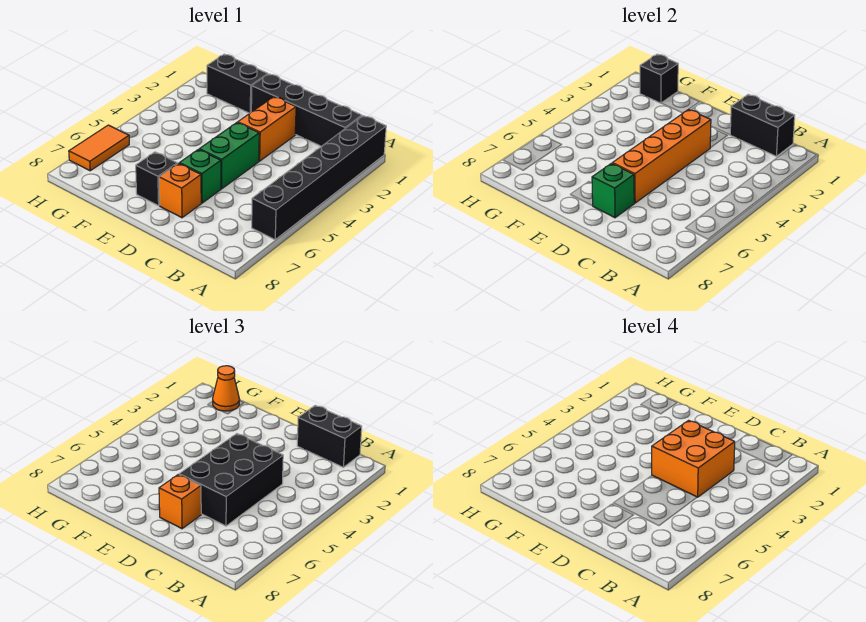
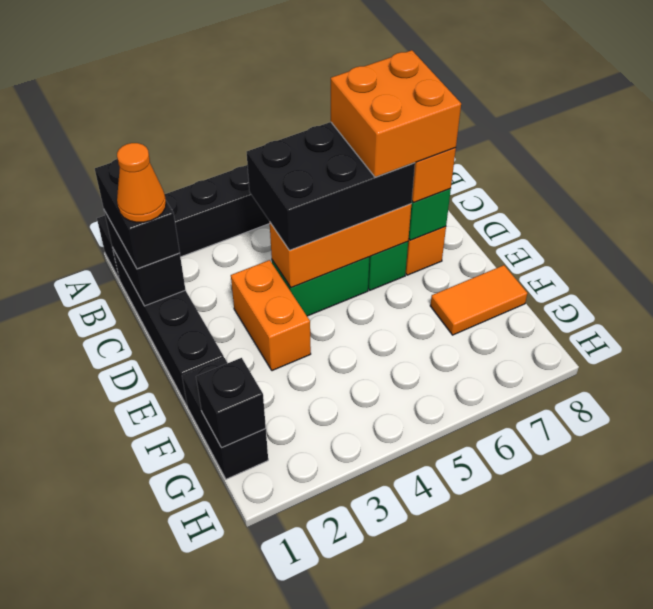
orange 2x2 brick [652,420,735,497] -> orange 2x2 brick moved to [331,50,461,177]
orange 1x2 brick [238,97,296,161] -> orange 1x2 brick turned to [231,260,311,371]
orange 1x4 brick [612,109,711,203] -> orange 1x3 brick [270,204,411,288]
black 1x1 brick [136,152,177,206] -> none
orange 1x1 cone [213,366,240,411] -> orange 1x1 cone moved to [117,143,166,222]
orange 1x2 tile [69,125,129,171] -> orange 1x2 tile moved to [430,265,527,335]

